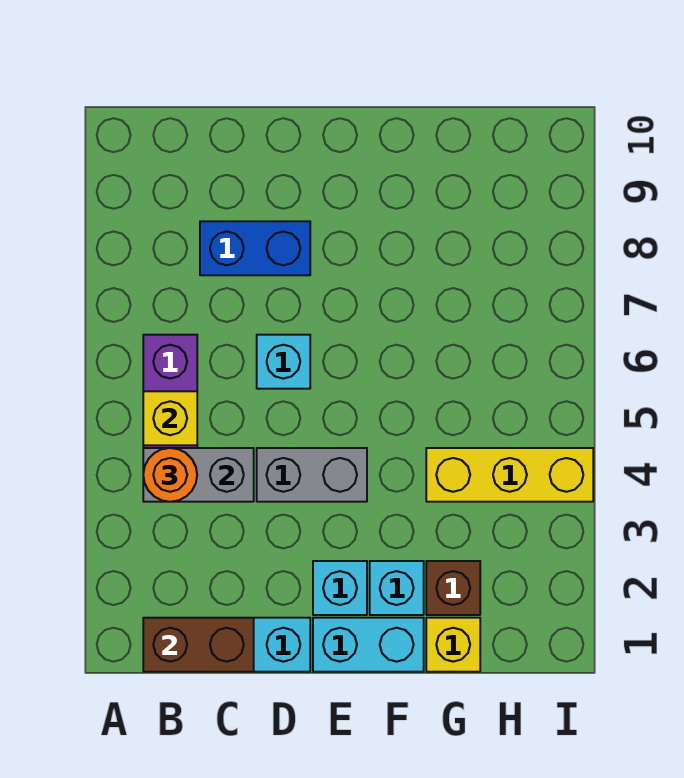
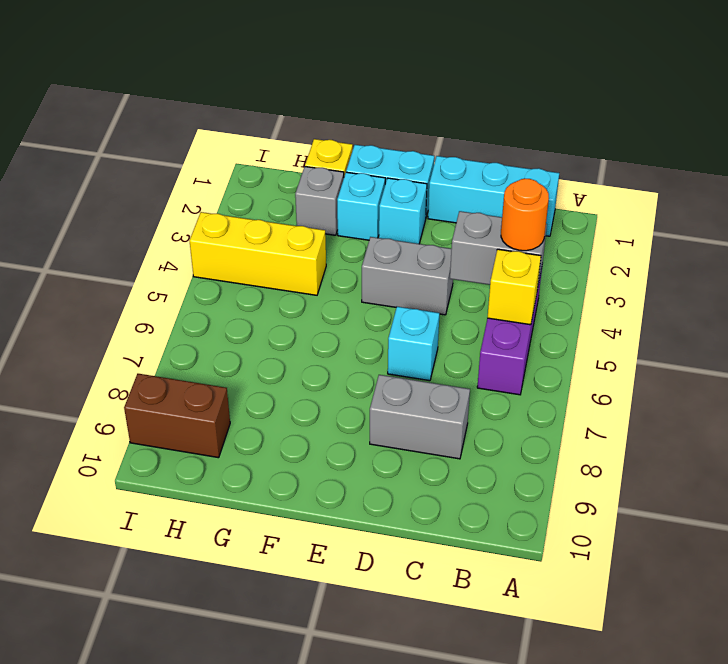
brown 1x2 brick [143,618,254,672] -> brown 1x2 brick moved to [124,374,230,458]
blue 1x2 brick [200,221,310,275] -> grey 1x2 brick [370,375,470,459]
brown 1x1 brick [426,561,480,615] -> grey 1x1 brick [295,167,344,235]

